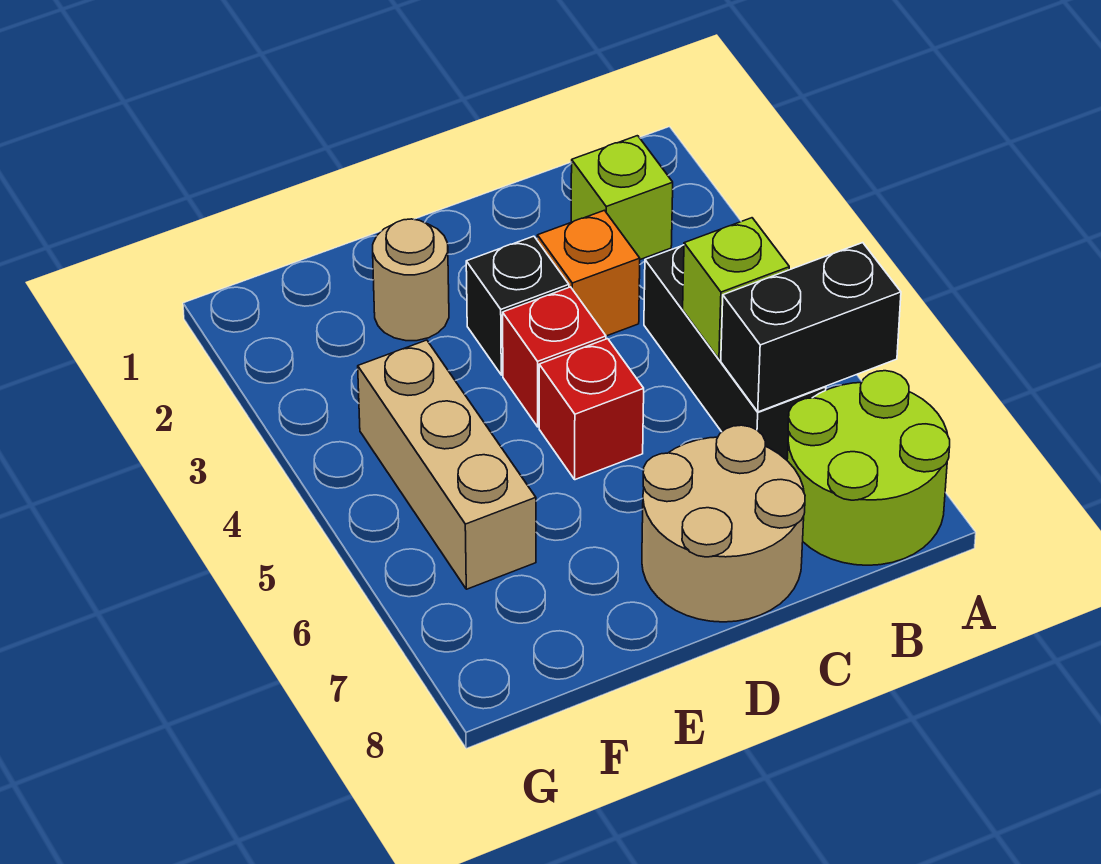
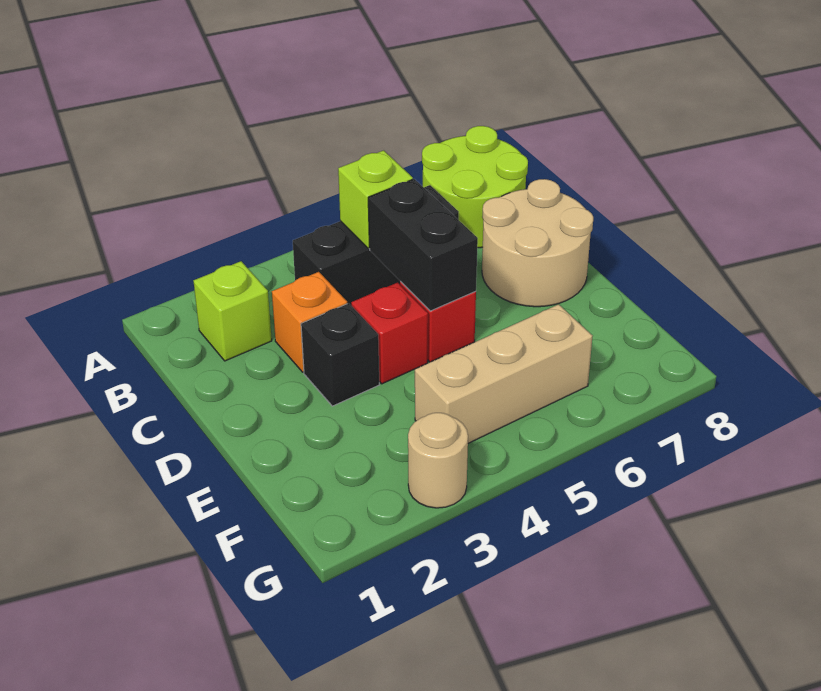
black 1x2 brick [721,243,901,412] -> black 1x2 brick moved to [368,179,478,311]
tan 1x1 round brick [373,219,449,341] -> tan 1x1 round brick moved to [408,413,468,508]

